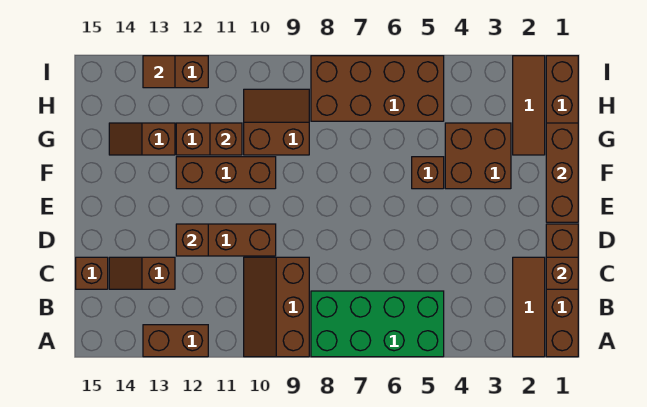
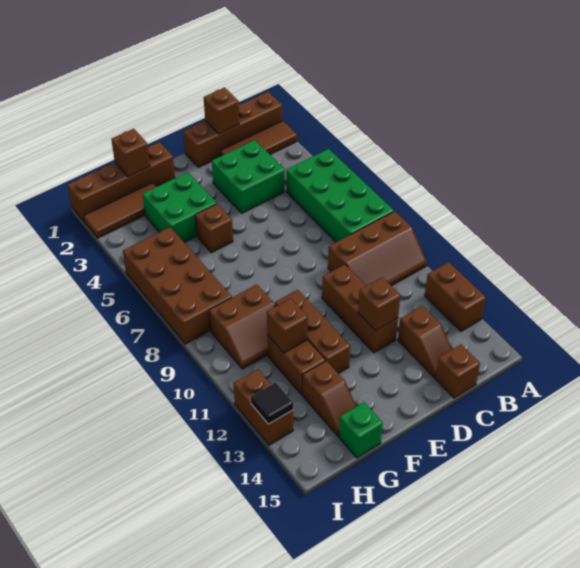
none -> green 2x2 brick [212,140,285,213]
brown 1x3 brick [546,123,578,222] -> brown 1x1 brick [111,129,150,177]
brown 2x2 brick [445,123,511,189] -> green 2x2 brick [143,172,217,242]
brown 2x2 slope [244,89,309,155] -> brown 2x2 slope turned to [209,285,275,369]
none -> green 1x1 brick [339,402,383,458]
brown 1x1 tile [143,56,175,88] -> black 1x1 tile [251,382,293,424]

